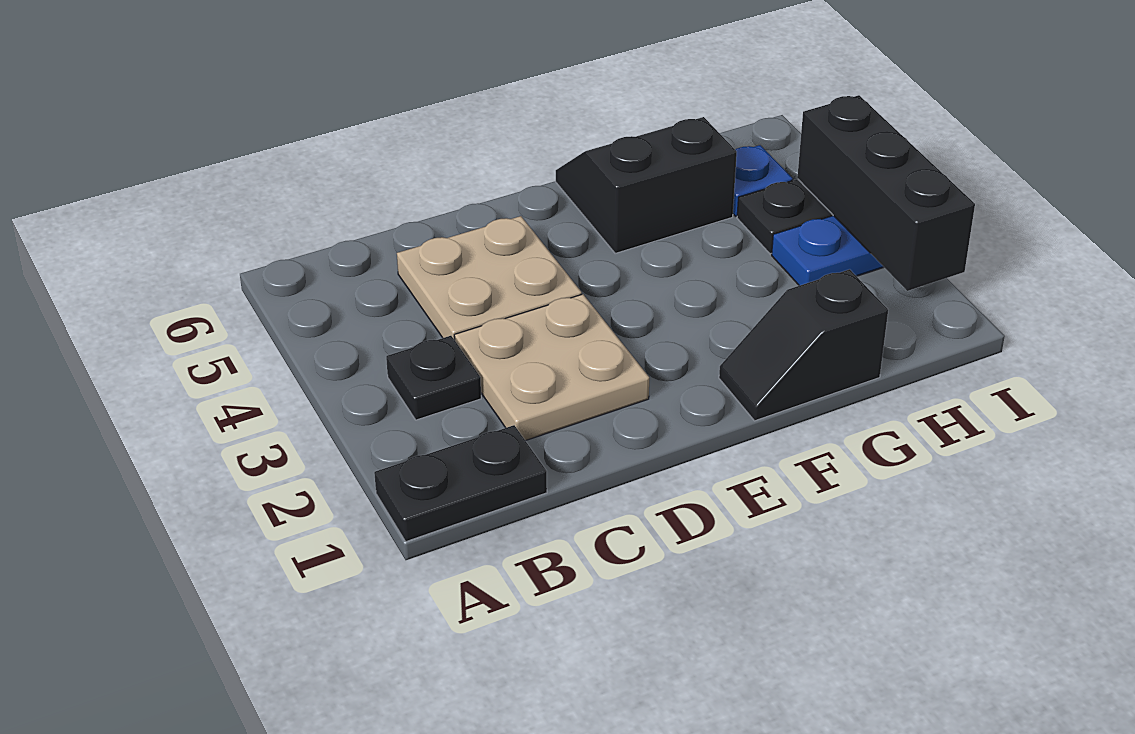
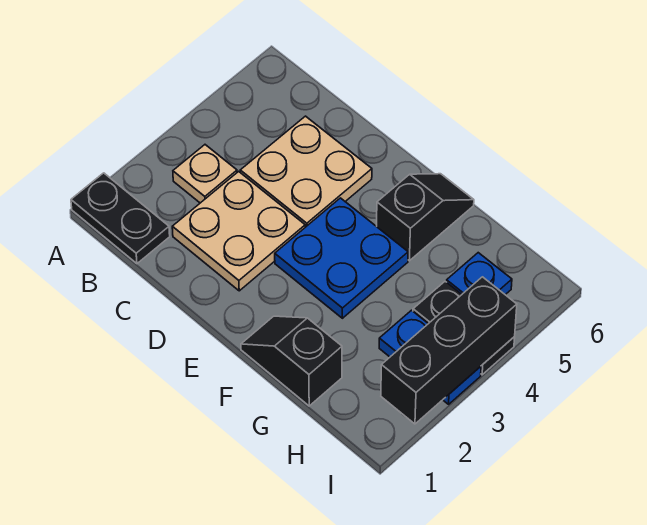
black 1x1 plate [386,336,481,420] -> tan 1x1 plate [173,145,237,203]
none -> blue 2x2 plate [275,198,408,318]
black 2x2 slope [556,117,737,253] -> black 1x2 slope [377,174,474,261]

